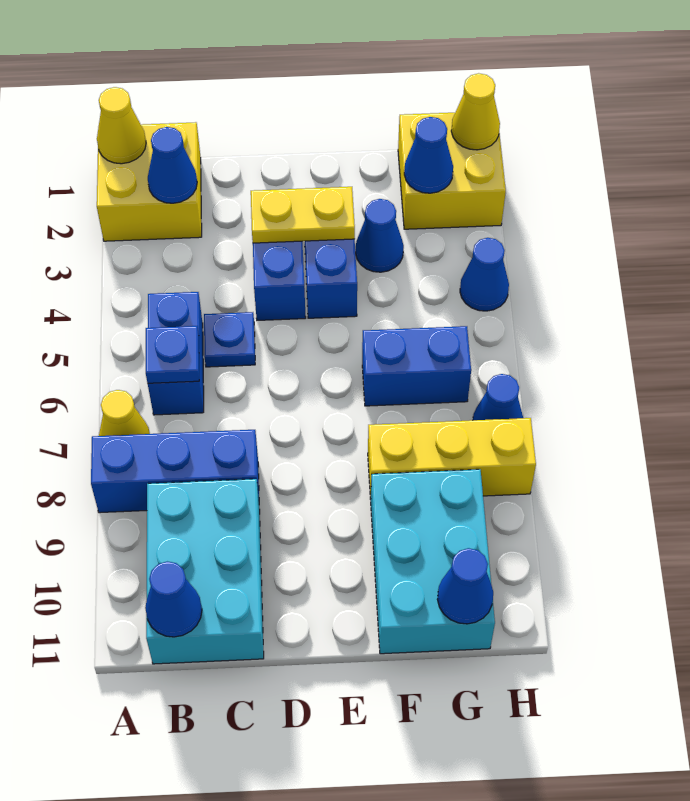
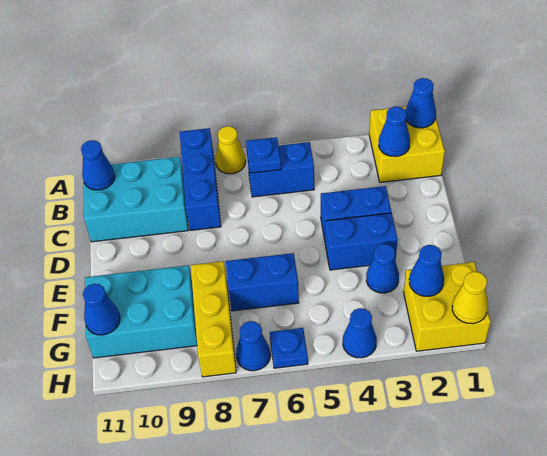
yellow 1x1 cone [97,87,146,164] -> blue 1x1 cone [405,78,436,128]
blue 1x1 plate [204,312,255,367] -> blue 1x1 plate moved to [270,328,308,368]
yellow 1x2 plate [251,187,355,243] -> none
blue 1x2 brick [362,326,471,406] -> blue 1x2 brick turned to [226,253,299,311]

